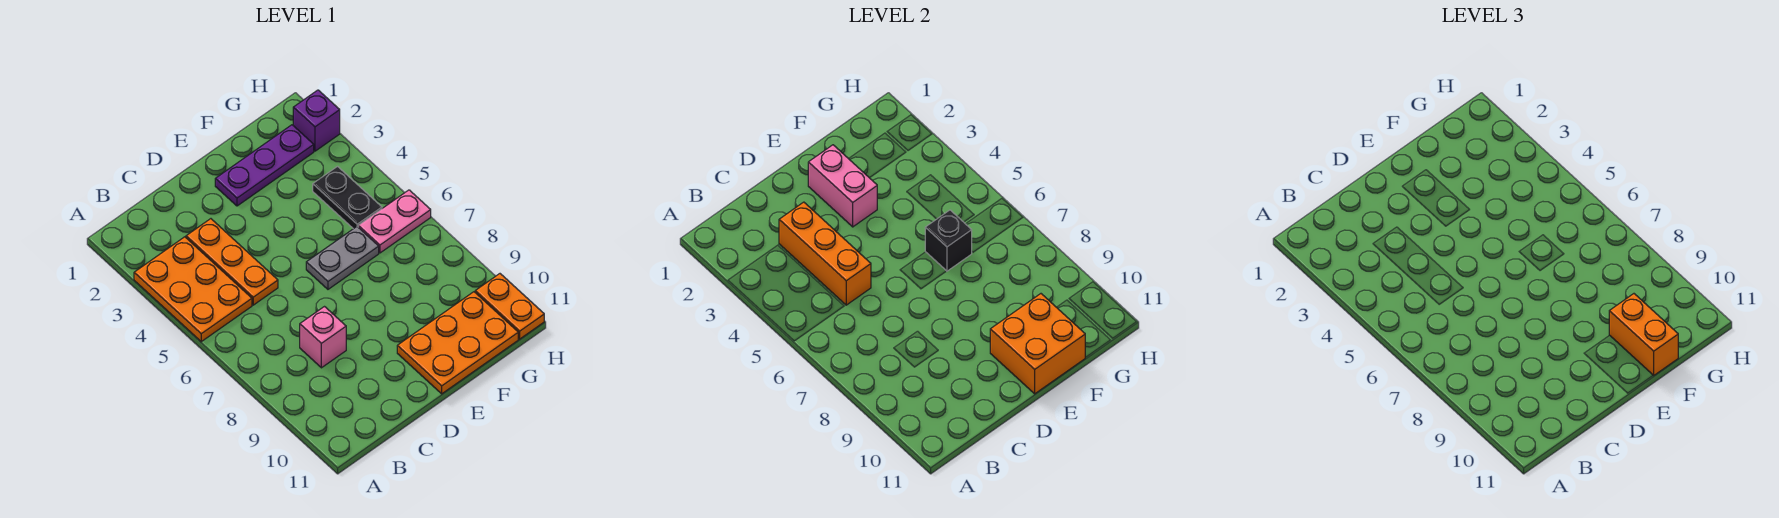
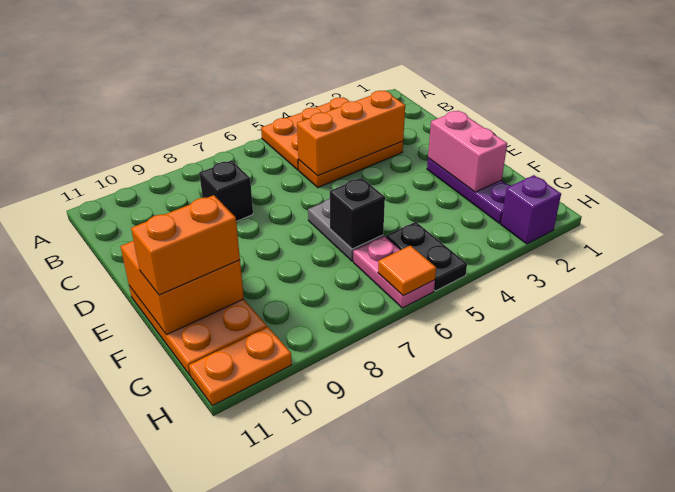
pink 1x1 brick [300,307,346,368] -> black 1x1 brick [199,160,253,221]
pink 1x2 brick [808,145,877,227] -> pink 1x2 brick turned to [428,111,507,192]
black 1x2 plate [313,167,382,229] -> black 1x2 plate turned to [386,222,467,291]
none -> orange 1x1 tile [378,246,436,296]

